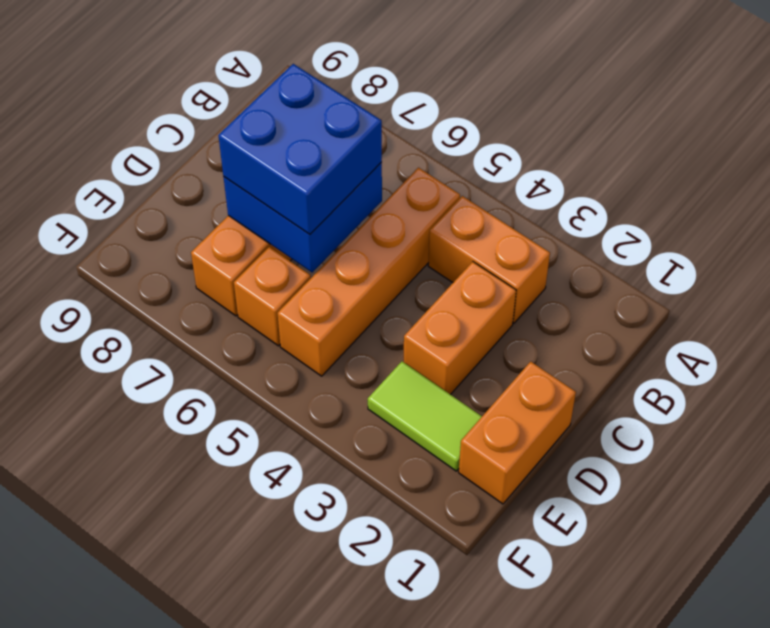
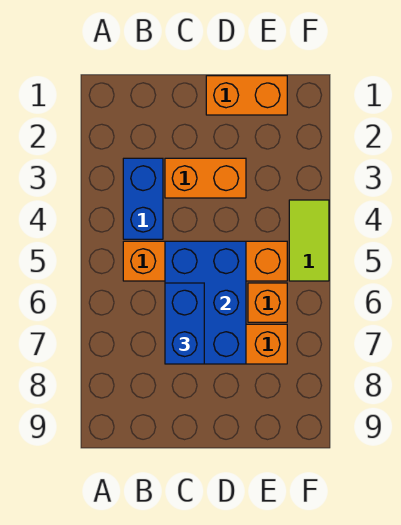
orange 1x2 brick [428,196,550,323] -> blue 1x2 brick [123,158,163,239]
blue 2x2 brick [224,162,382,272] -> blue 2x3 brick [165,241,246,364]
blue 2x2 brick [218,64,382,234] -> blue 1x2 brick [165,283,204,364]
lime 1x2 tile [368,361,482,471] -> lime 1x2 tile moved to [289,200,329,281]

